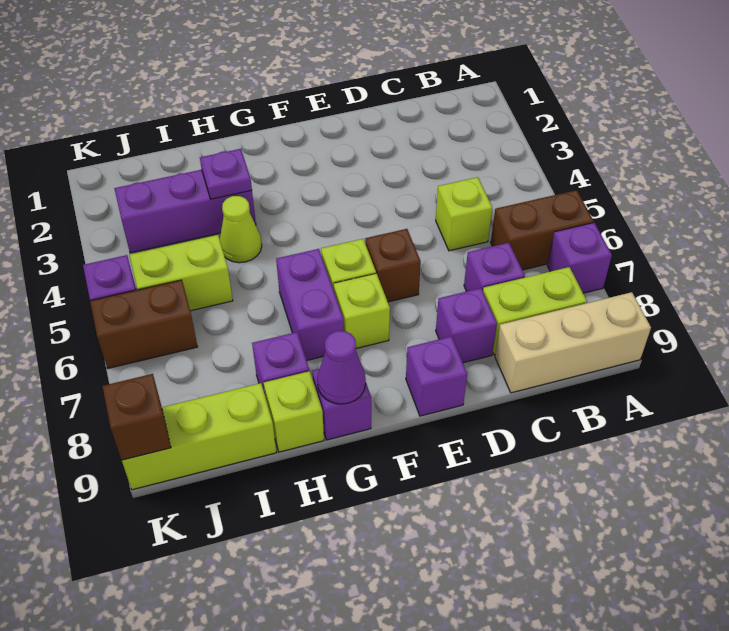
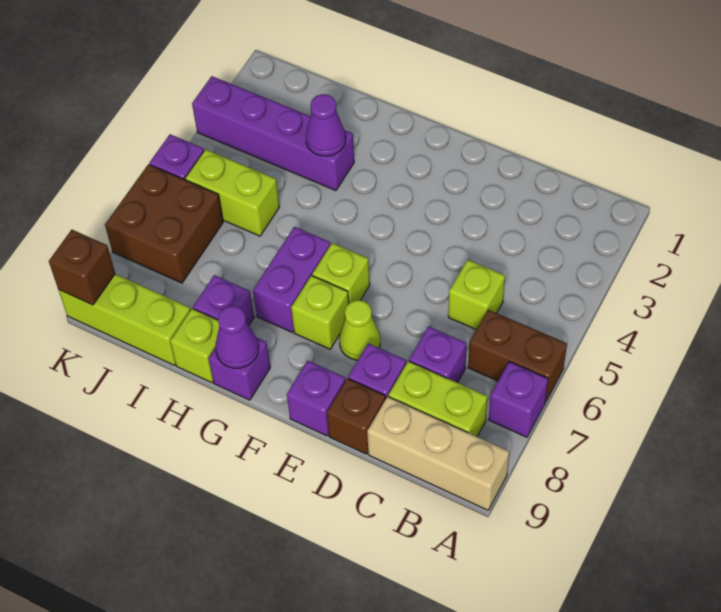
brown 1x1 brick [365,229,421,302] -> brown 1x1 brick moved to [327,378,386,454]
purple 1x3 brick [114,170,256,253] -> purple 1x4 brick [192,76,354,191]
purple 1x1 plate [200,149,252,199] -> purple 1x1 cone [306,94,346,156]
lime 1x1 cone [220,196,262,263] -> lime 1x1 cone moved to [339,300,380,360]
brown 1x2 brick [90,280,198,368] -> brown 2x2 brick [105,164,223,283]

